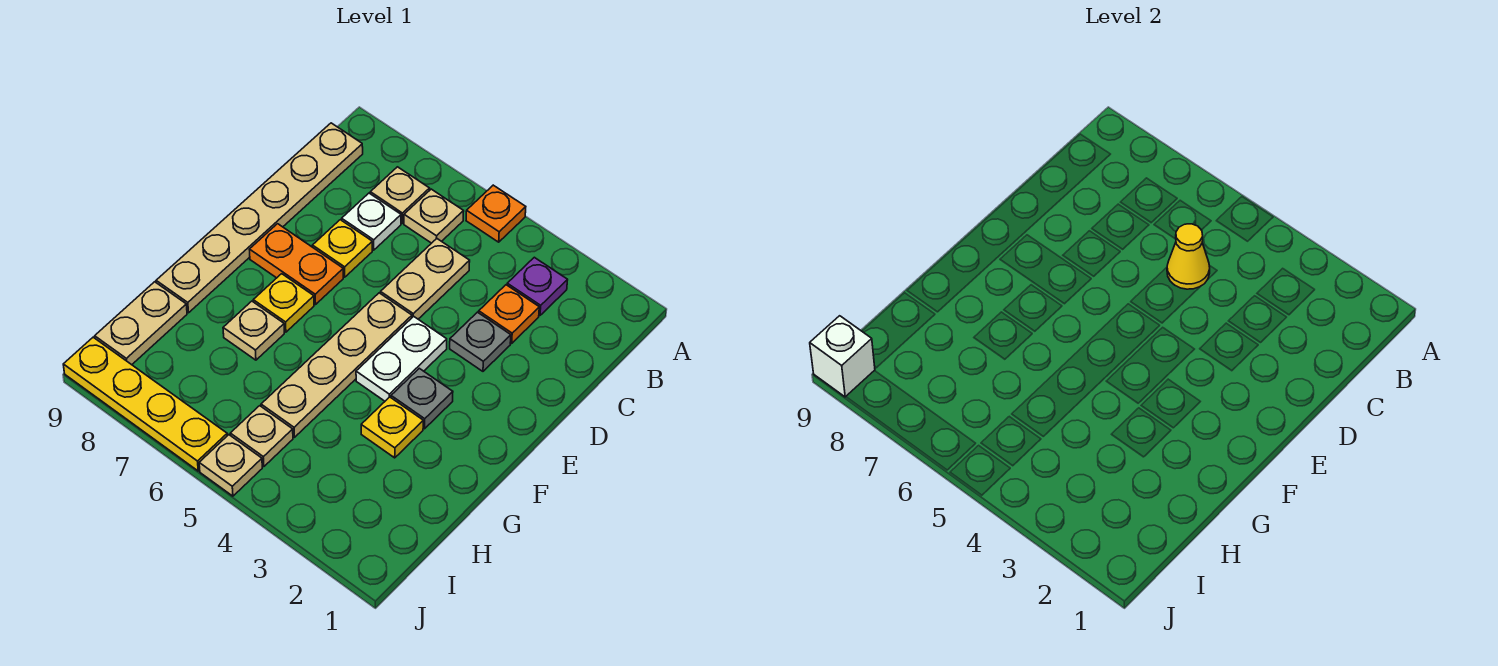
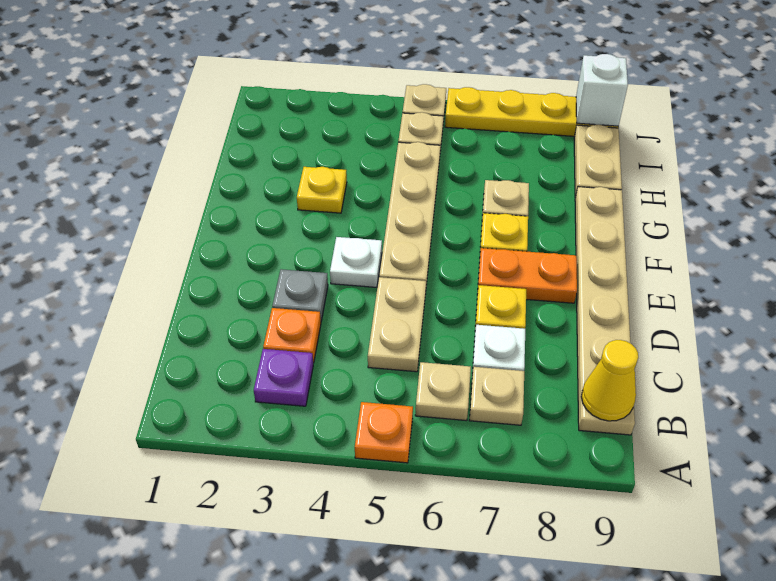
yellow 1x1 cone [1167,224,1210,289] -> yellow 1x1 cone moved to [581,340,638,421]
white 1x2 plate [356,316,447,401] -> white 1x1 plate [330,237,382,287]
grey 1x1 plate [391,368,453,429] -> none

